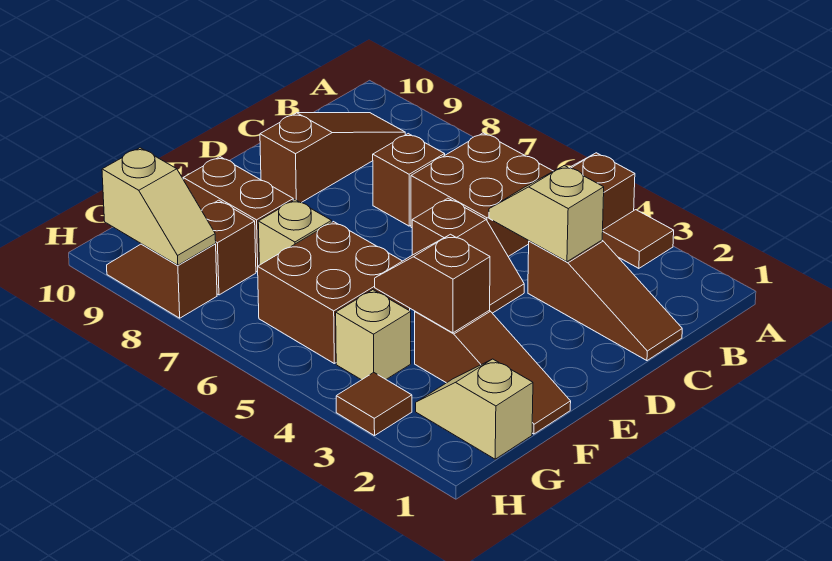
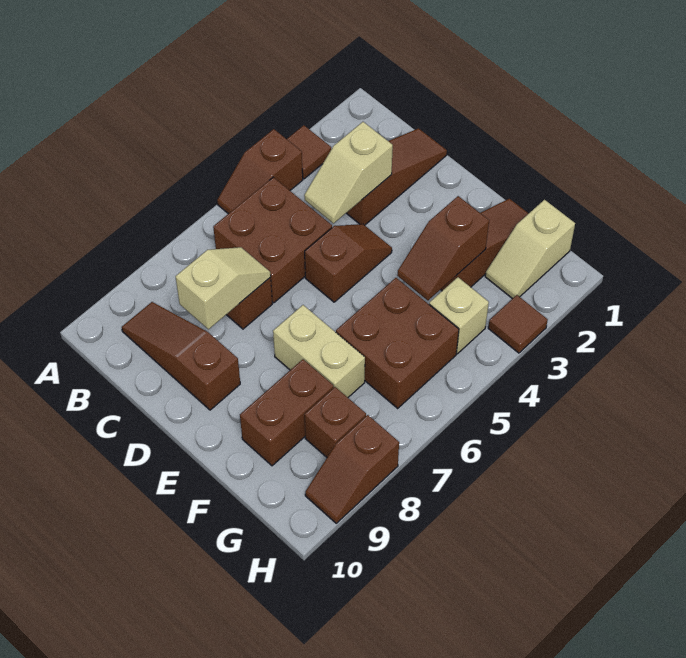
tan 1x1 brick [258,200,332,265] -> tan 1x2 brick [273,305,365,397]
tan 1x2 slope [102,148,216,265] -> tan 1x2 slope moved to [175,247,271,329]

